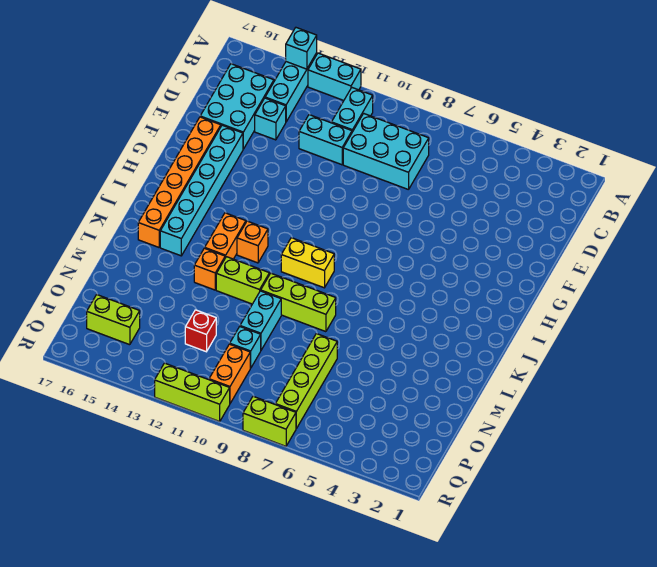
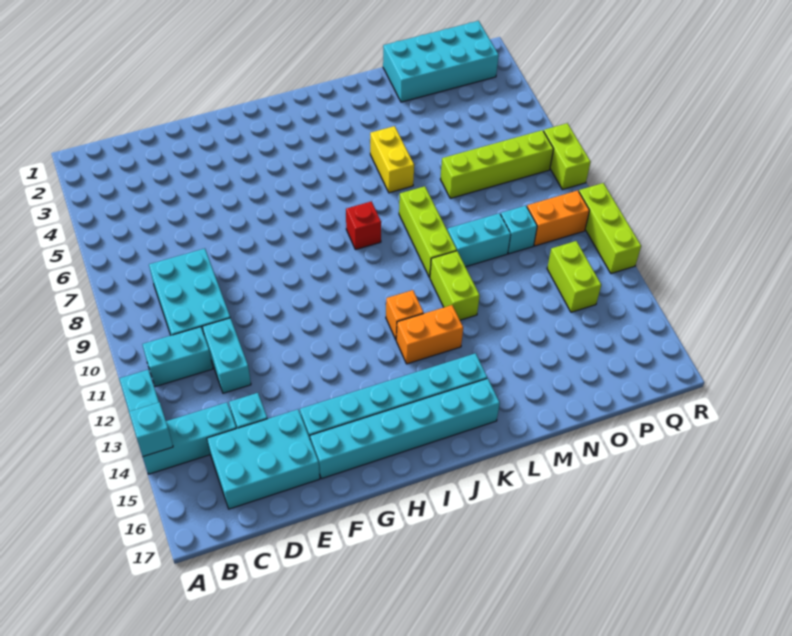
orange 1x6 brick [138,117,221,247] -> cyan 1x6 brick [310,378,500,479]
yellow 1x2 brick [281,238,334,288] -> yellow 1x2 brick moved to [370,126,414,193]
orange 1x1 brick [194,248,225,290] -> none
none -> cyan 2x4 brick [383,21,499,102]
red 1x1 brick [185,310,216,352] -> red 1x1 brick moved to [346,201,381,250]
lime 1x2 brick [87,295,140,345] -> lime 1x2 brick moved to [547,241,601,312]

